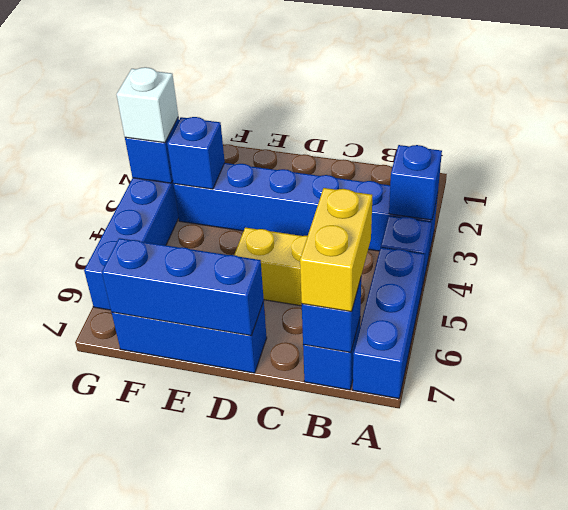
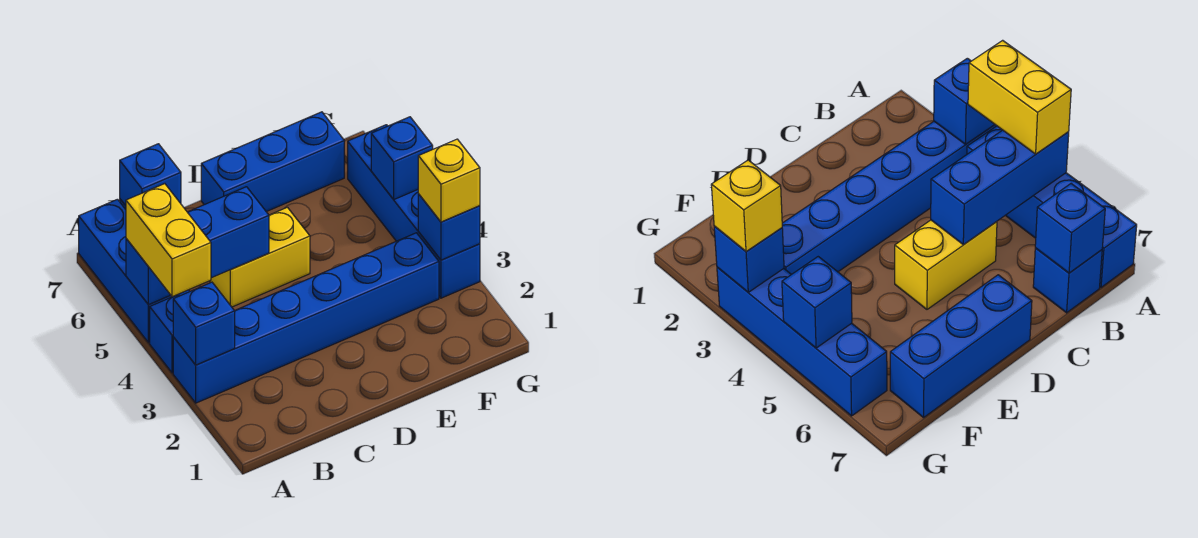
yellow 1x2 brick [300,188,372,312] -> yellow 1x2 brick moved to [126,184,211,297]
blue 1x3 brick [102,238,264,336] -> blue 1x3 brick moved to [126,187,269,305]
blue 1x1 brick [167,117,225,189] -> blue 1x1 brick moved to [371,117,433,199]
white 1x1 brick [116,67,178,143] -> yellow 1x1 brick [418,139,480,222]

